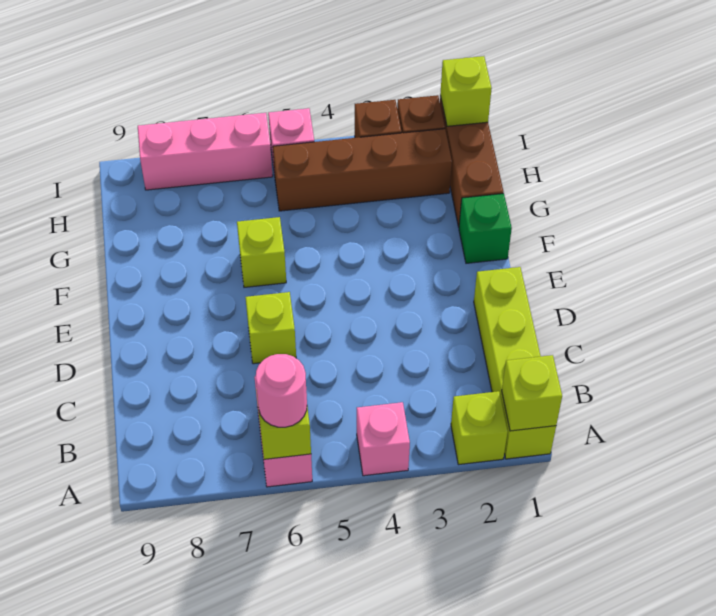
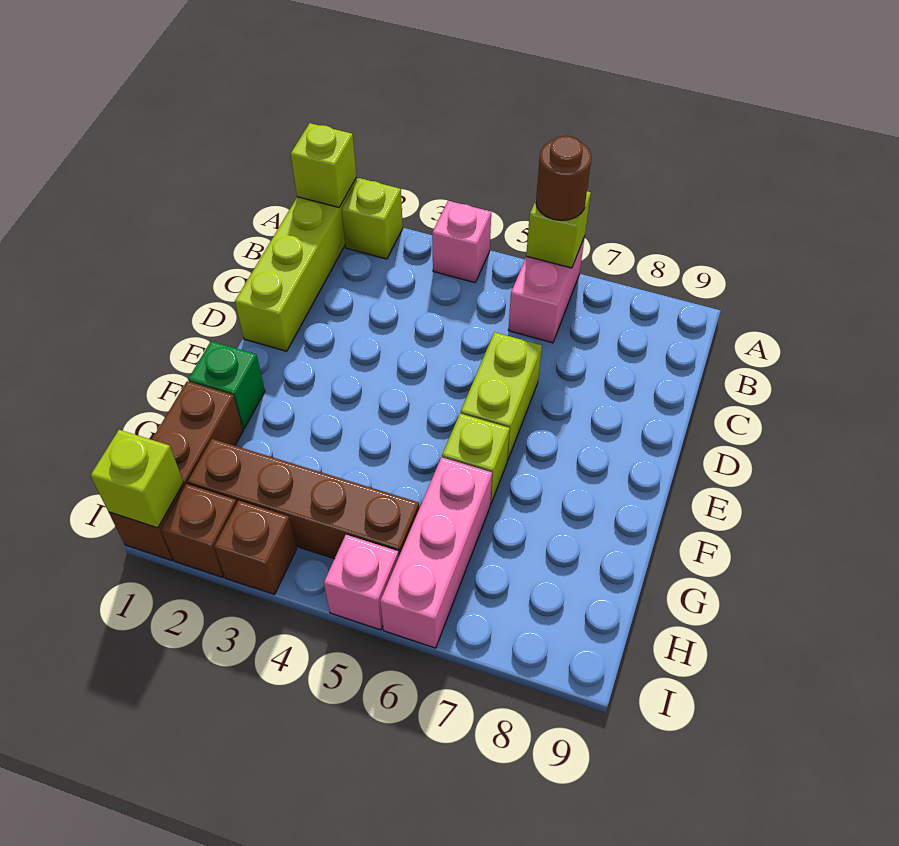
pink 1x1 round brick [256,354,307,427] -> brown 1x1 round brick [536,136,592,221]
lime 1x1 brick [245,292,296,364] -> lime 1x2 brick [461,332,542,461]
pink 1x3 brick [138,113,273,190] -> pink 1x3 brick turned to [380,457,492,648]

